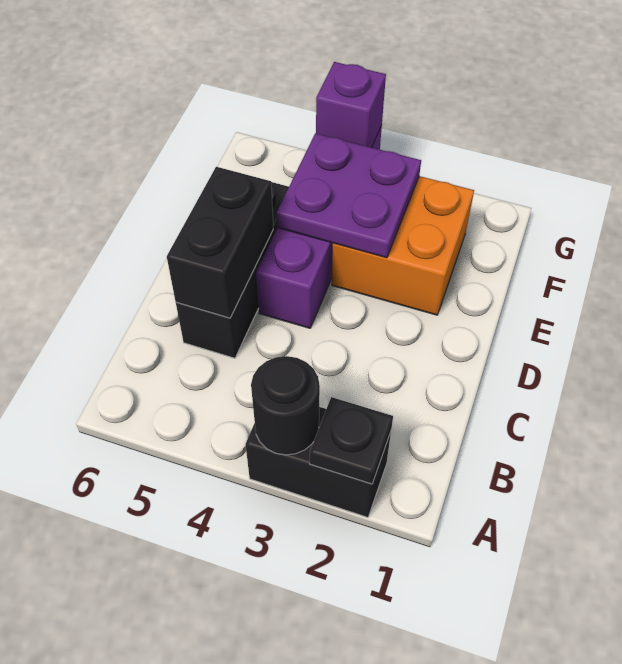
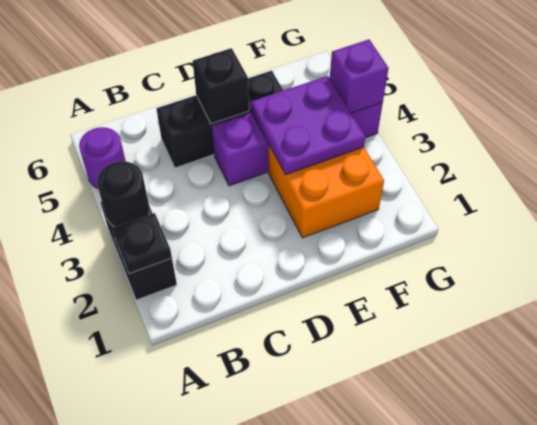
none -> purple 1x1 round brick [79,127,125,188]
black 1x2 brick [167,167,273,318] -> black 1x1 brick [193,48,249,124]

